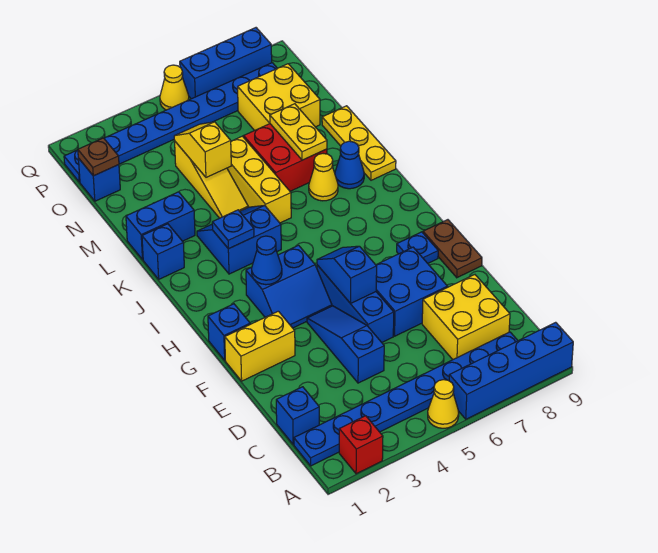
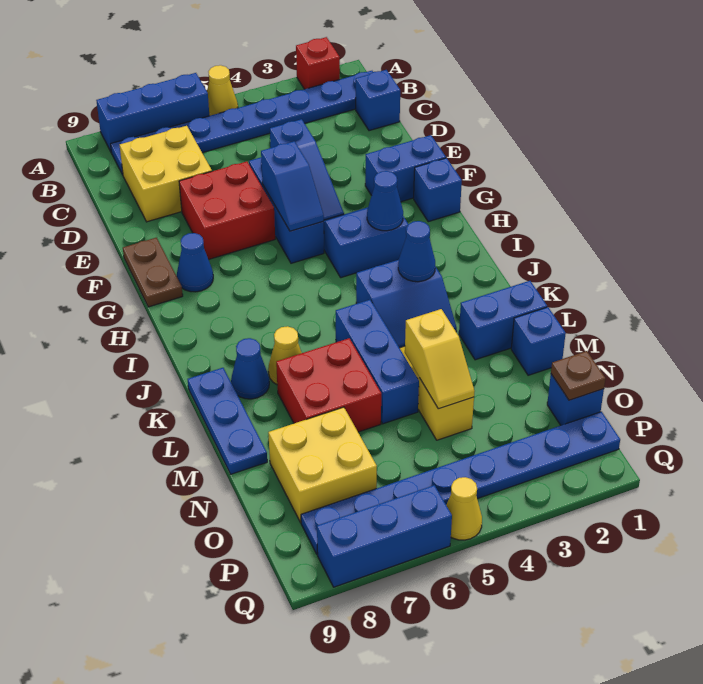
blue 1x4 brick [449,322,573,419] -> blue 1x3 brick [96,73,209,153]
blue 2x2 brick [376,247,448,336] -> red 2x2 brick [179,162,275,260]
yellow 1x2 brick [225,311,295,381] -> blue 1x2 brick [365,135,446,202]
blue 1x1 plate [397,232,438,263] -> blue 1x1 cone [177,233,213,292]
blue 1x1 plate [212,210,254,249] -> blue 1x1 cone [398,221,435,282]
blue 1x1 brick [142,224,184,279] -> blue 1x1 brick moved to [511,307,566,375]
yellow 1x3 brick [227,136,291,223] -> blue 1x3 brick [336,300,419,424]
yellow 1x3 plate [322,106,396,180] -> blue 1x3 plate [188,368,267,474]
yellow 1x2 plate [270,104,327,160] -> none

